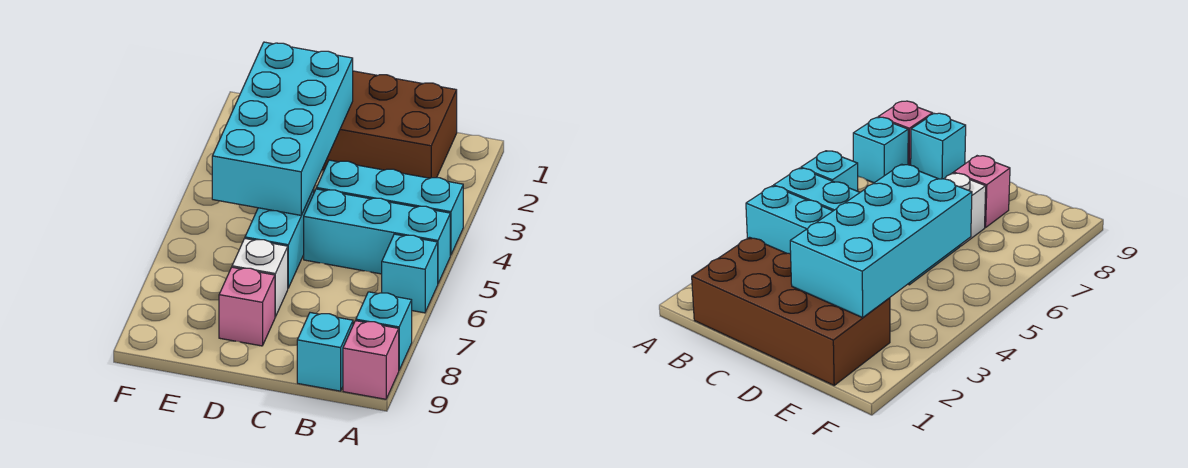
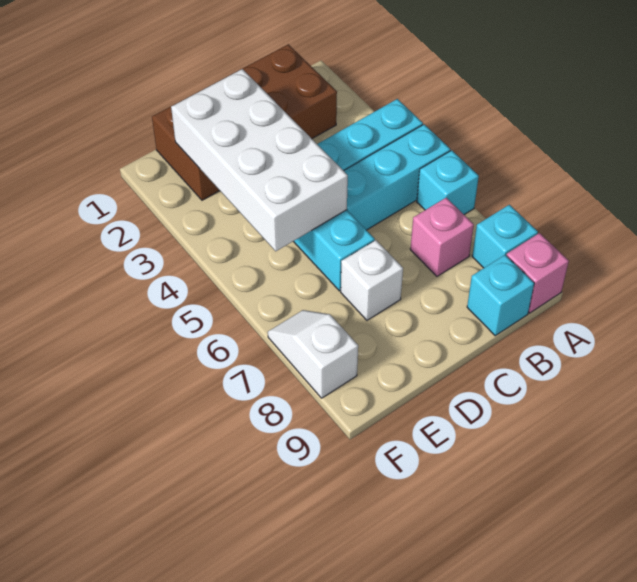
cyan 2x4 brick [212,42,353,215] -> white 2x4 brick [171,69,348,251]
pink 1x1 brick [219,267,275,346] -> pink 1x1 brick moved to [410,198,474,276]
none -> white 1x2 slope [268,310,358,398]

